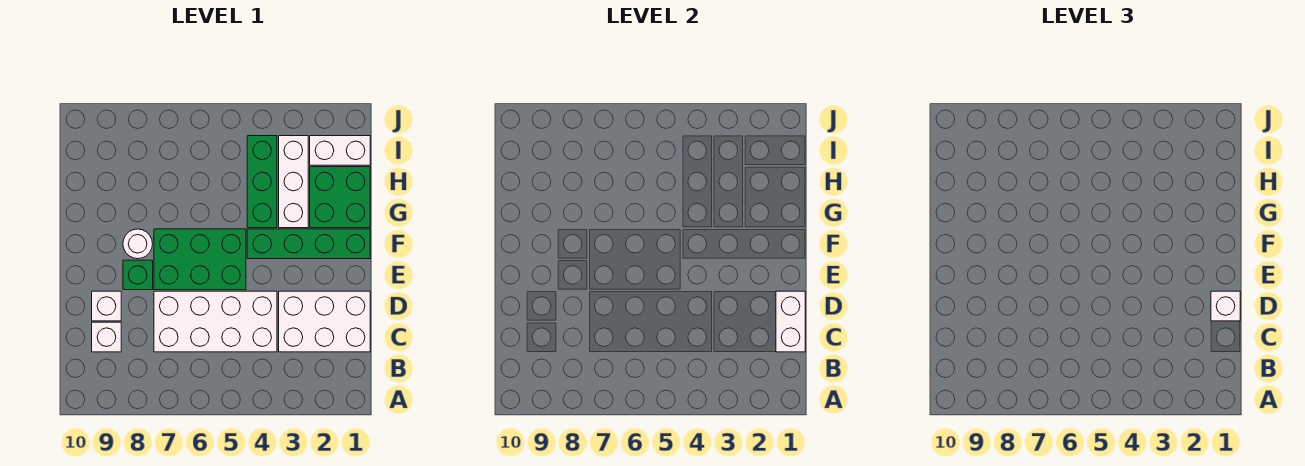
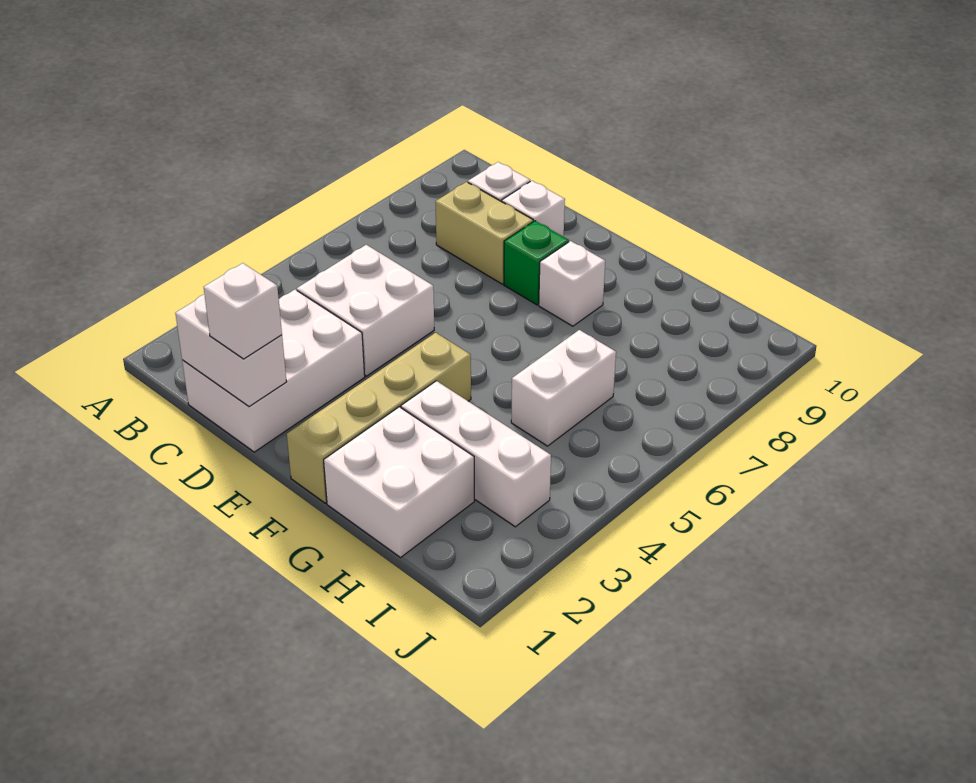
white 2x4 brick [154,291,277,352] -> white 2x2 brick [297,245,434,376]
none -> tan 1x2 brick [435,182,533,284]
green 2x3 brick [154,229,246,290] -> none
green 1x4 brick [247,229,370,259] -> tan 1x4 brick [287,333,471,503]
white 1x1 round brick [123,229,152,259] -> white 1x1 brick [539,241,605,326]
green 2x2 brick [310,167,370,228] -> white 2x2 brick [324,407,474,557]
green 1x3 brick [247,136,277,228] -> none
white 1x2 brick [310,136,370,165] -> white 1x2 brick moved to [511,330,616,446]

